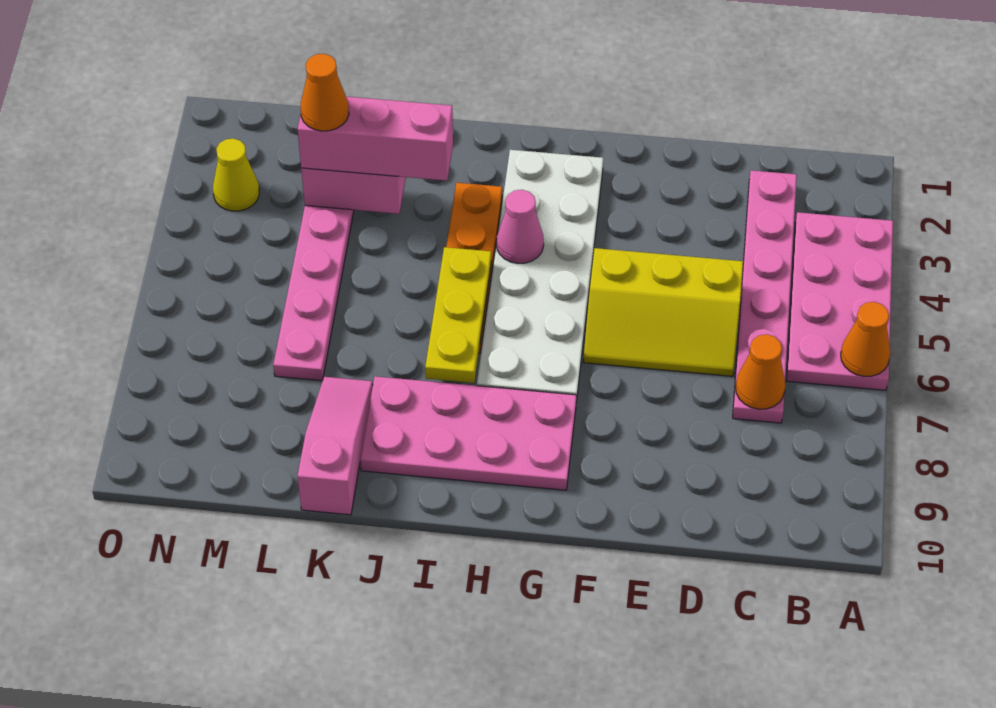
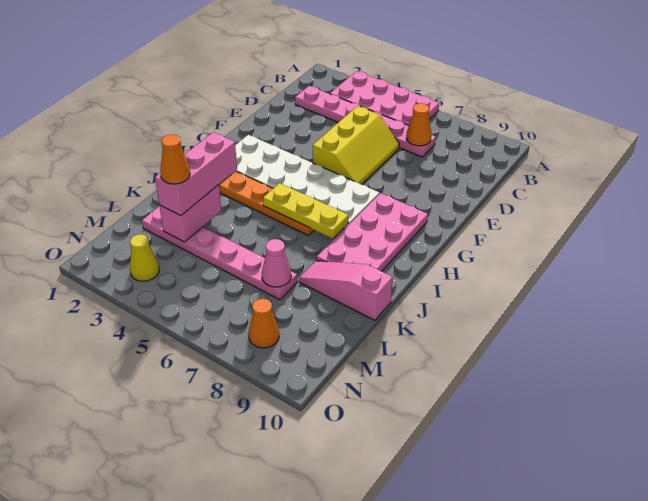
orange 1x1 cone [841,302,891,376] -> orange 1x1 cone moved to [249,299,279,348]
pink 1x1 cone [497,190,544,264] -> pink 1x1 cone moved to [262,239,291,287]

